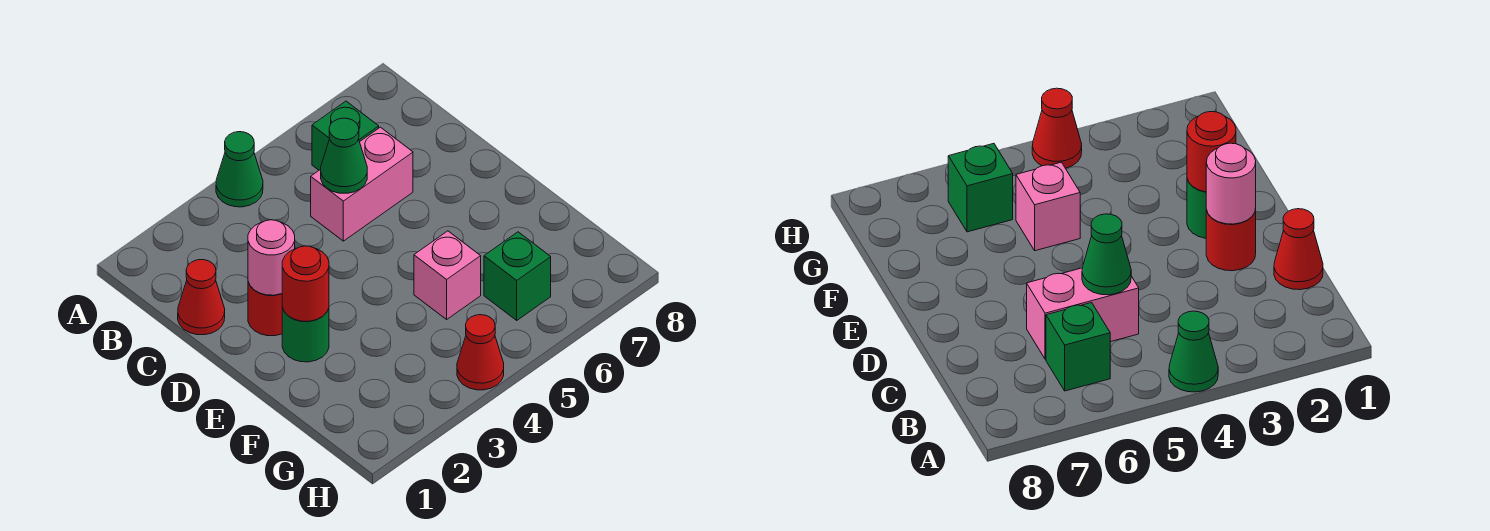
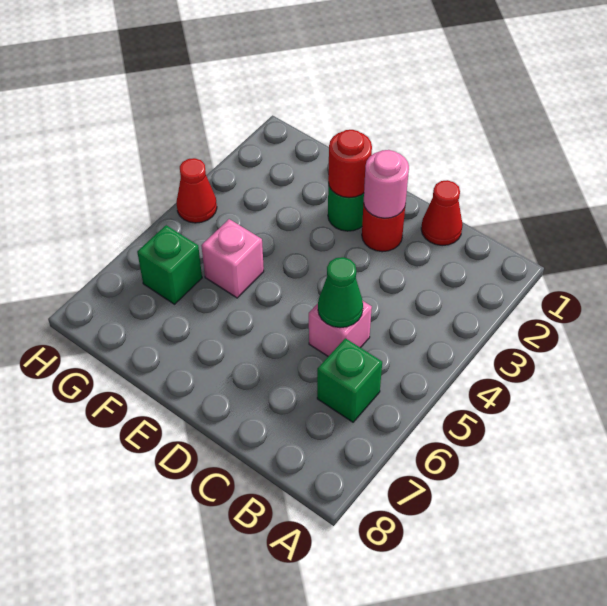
green 1x1 cone [216,132,263,207] -> none
pink 1x2 brick [311,127,413,241] -> pink 1x1 brick [309,301,372,356]

